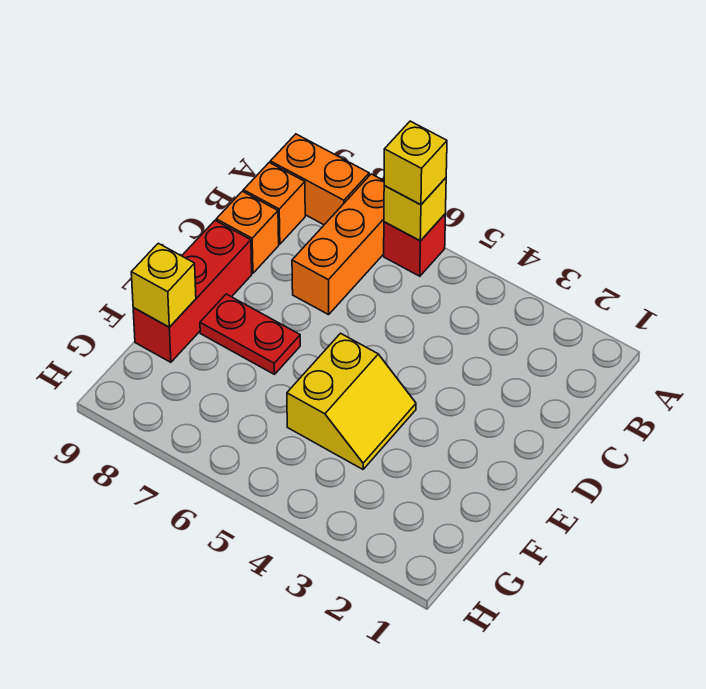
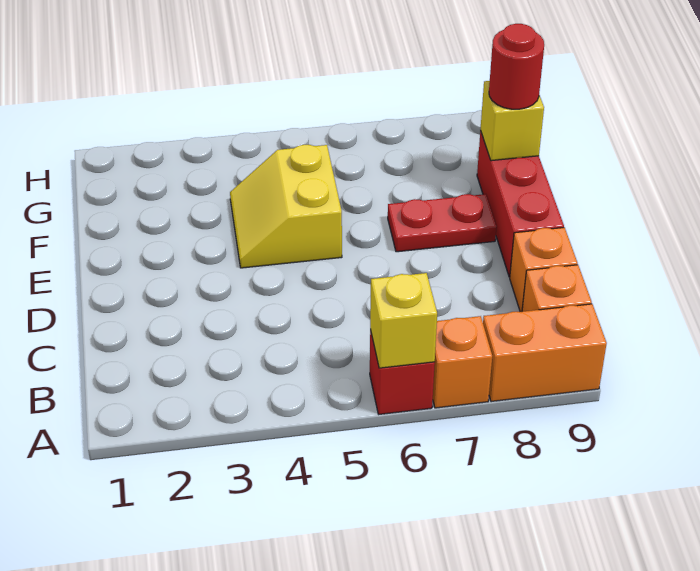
yellow 1x1 brick [384,121,447,205] -> none
orange 1x3 brick [292,174,384,315] -> orange 1x1 brick [433,316,492,408]
none -> red 1x1 round brick [489,24,544,109]

